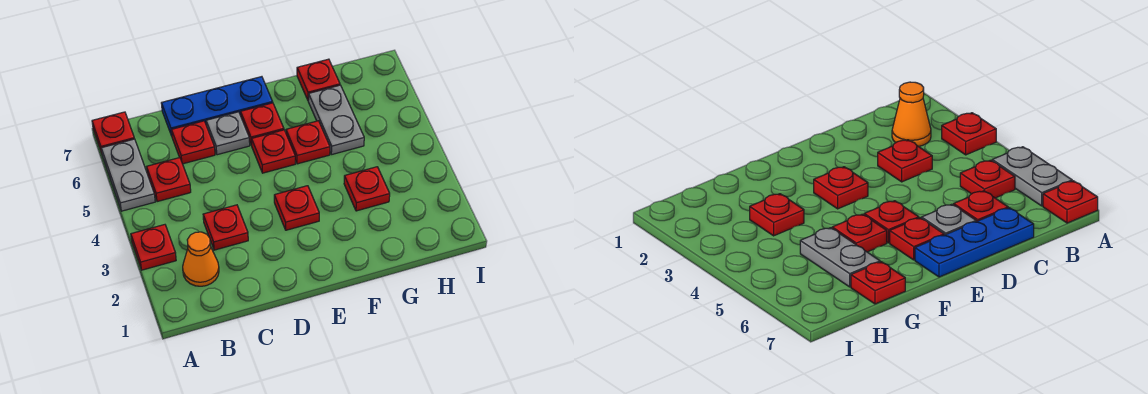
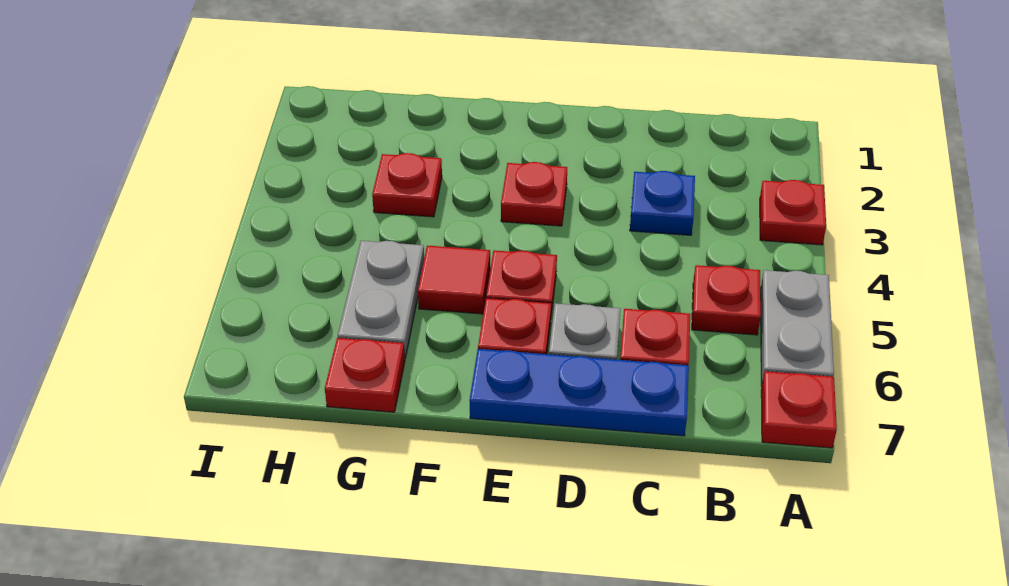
orange 1x1 cone [183,232,219,286] -> none
red 1x1 plate [203,205,248,250] -> blue 1x1 plate [630,171,695,235]
red 1x1 plate [286,121,330,164] -> red 1x1 tile [418,246,490,314]

